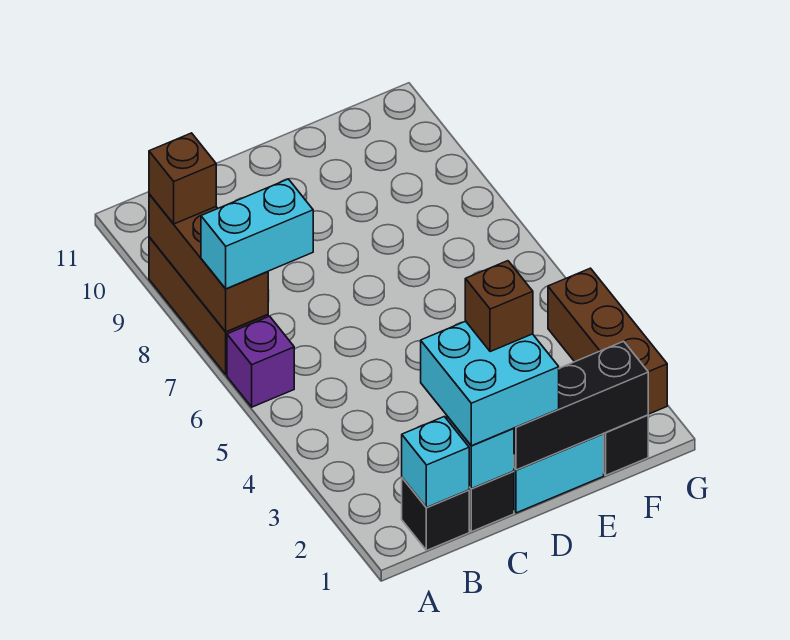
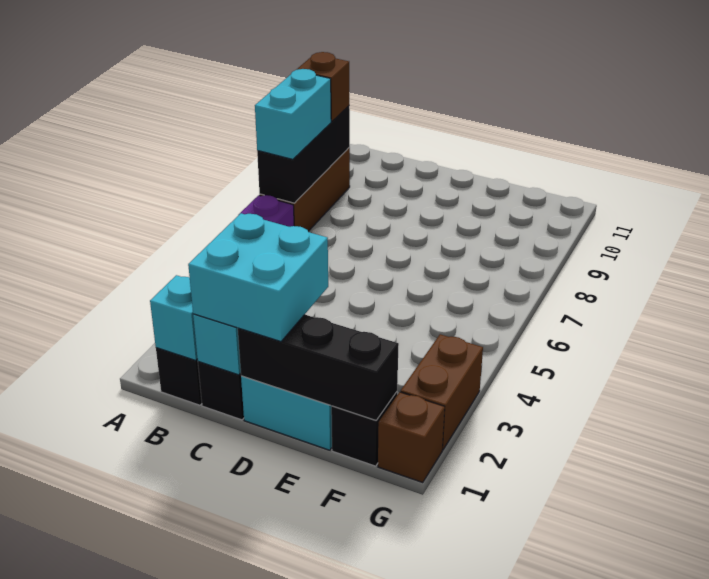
brown 1x3 brick [149,194,268,332] -> black 1x3 brick [257,106,350,203]
cyan 1x2 brick [201,179,313,289] -> cyan 1x2 brick turned to [255,69,331,159]
brown 1x1 brick [465,261,533,352] -> brown 1x1 brick moved to [378,392,445,482]
brown 1x3 brick [548,268,667,414] -> brown 1x2 brick [401,334,483,450]

